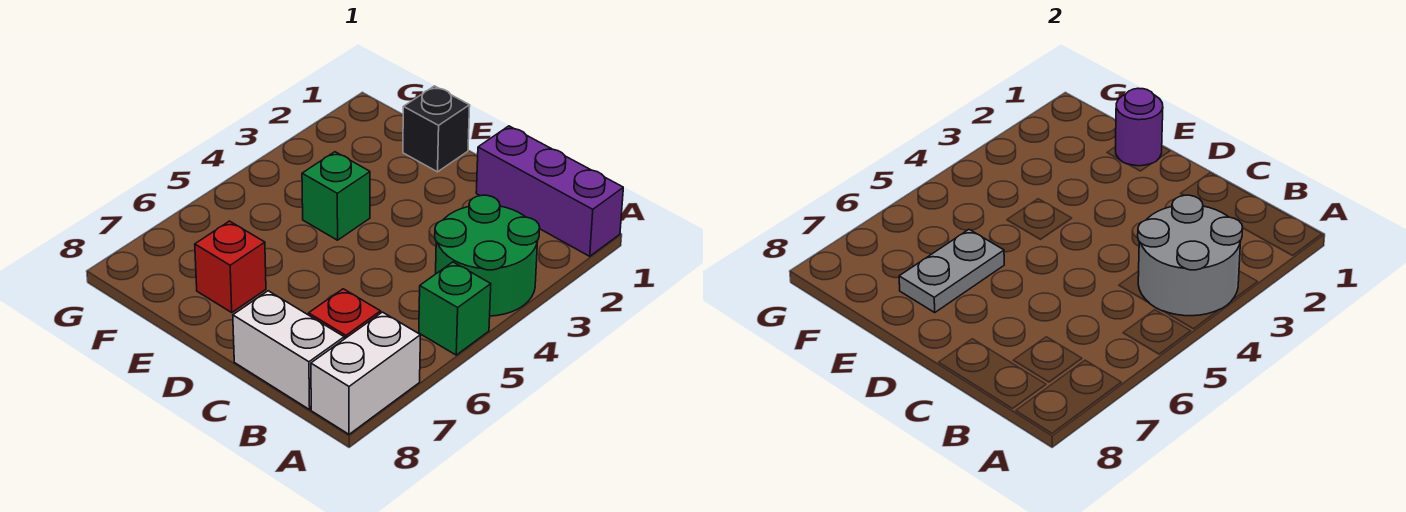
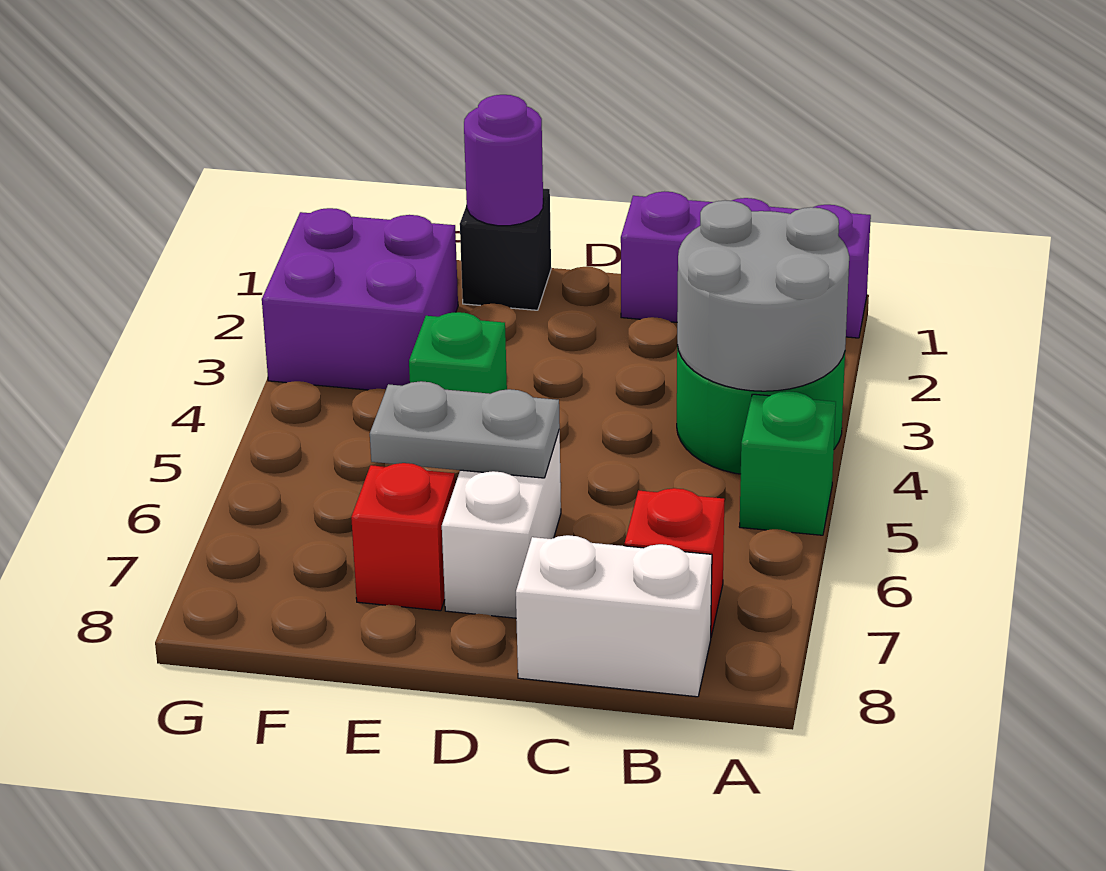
white 1x2 brick [311,312,420,434] -> white 1x2 brick moved to [442,429,561,618]
grey 1x2 plate [899,230,1004,312] -> grey 1x2 plate turned to [370,381,560,478]
none -> purple 2x2 brick [262,208,458,390]

